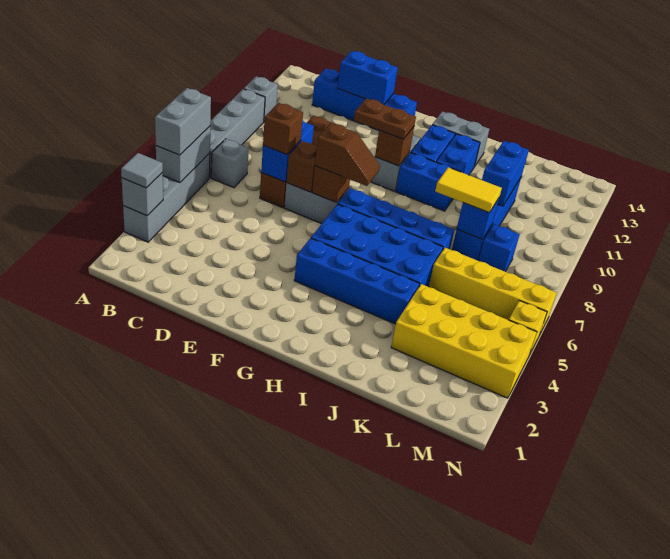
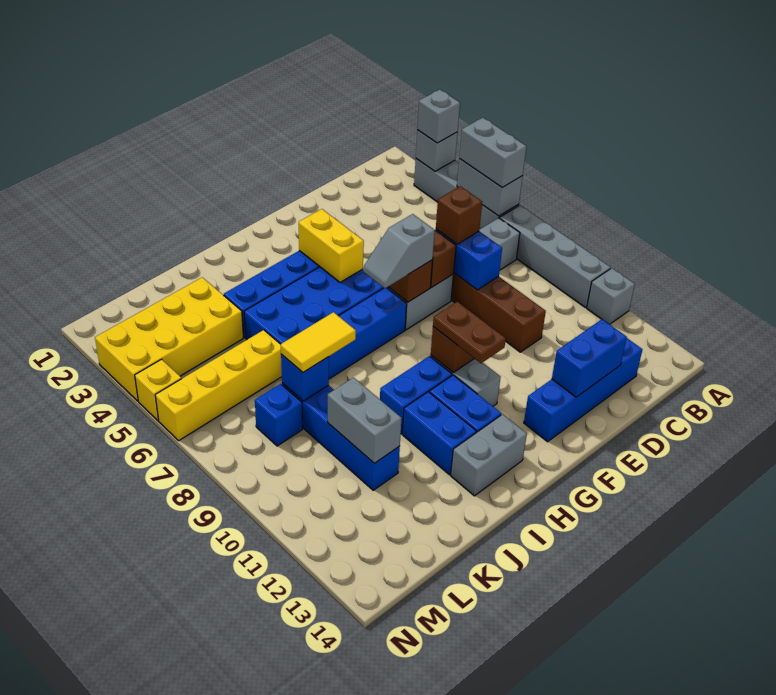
grey 1x1 tile [121,153,163,188] -> grey 1x1 brick [417,90,460,143]
brown 1x2 slope [315,123,380,186] -> grey 1x2 slope [363,214,435,288]
brown 1x2 plate [354,98,416,139] -> brown 1x2 plate turned to [433,302,506,363]
none -> yellow 1x2 brick [299,209,364,282]
blue 1x2 brick [482,141,529,206] -> grey 1x2 brick [328,378,402,463]

